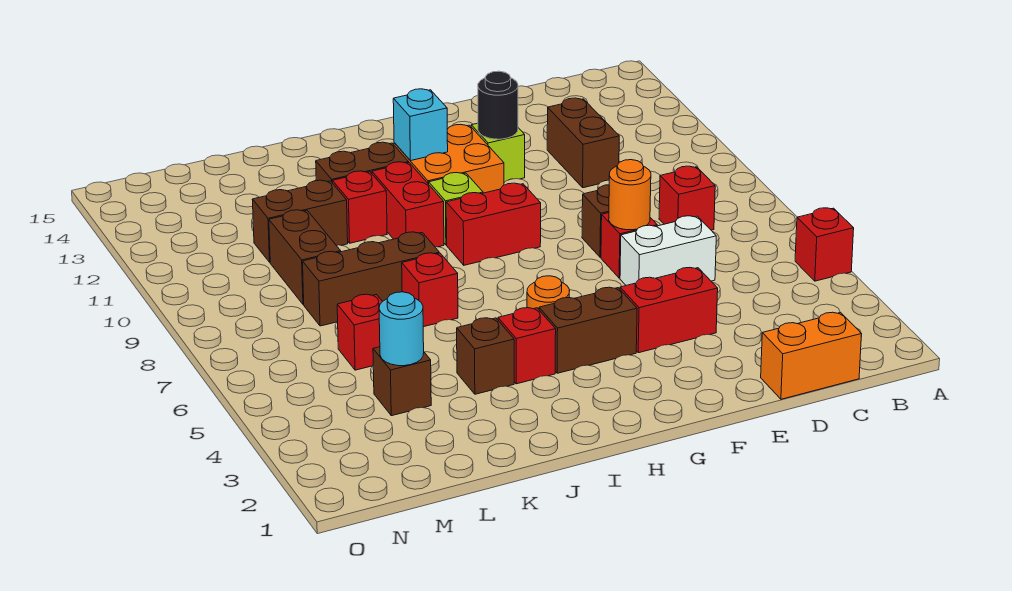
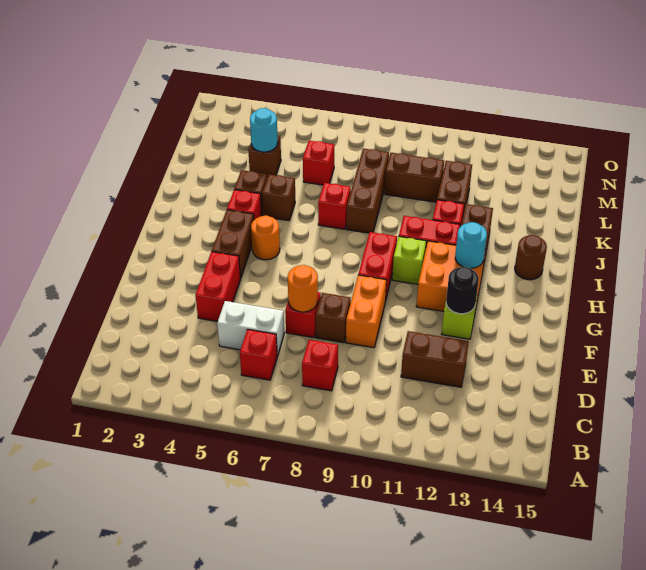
red 1x1 brick [795,208,854,281] -> red 1x1 brick moved to [240,329,277,380]
orange 1x2 brick [761,312,862,399] -> orange 1x2 brick moved to [346,275,386,348]
white 1x2 brick [620,216,716,285] -> white 1x2 brick turned to [217,301,284,356]
cyan 1x1 brick [393,89,448,161] -> cyan 1x1 round brick [455,222,487,268]
none -> brown 1x1 round brick [515,235,547,280]
none -> brown 1x1 brick [262,174,295,221]

